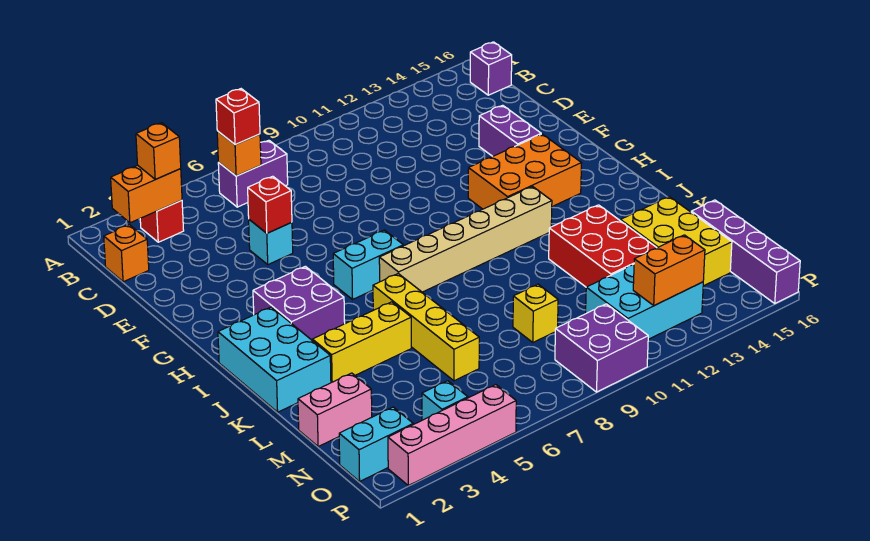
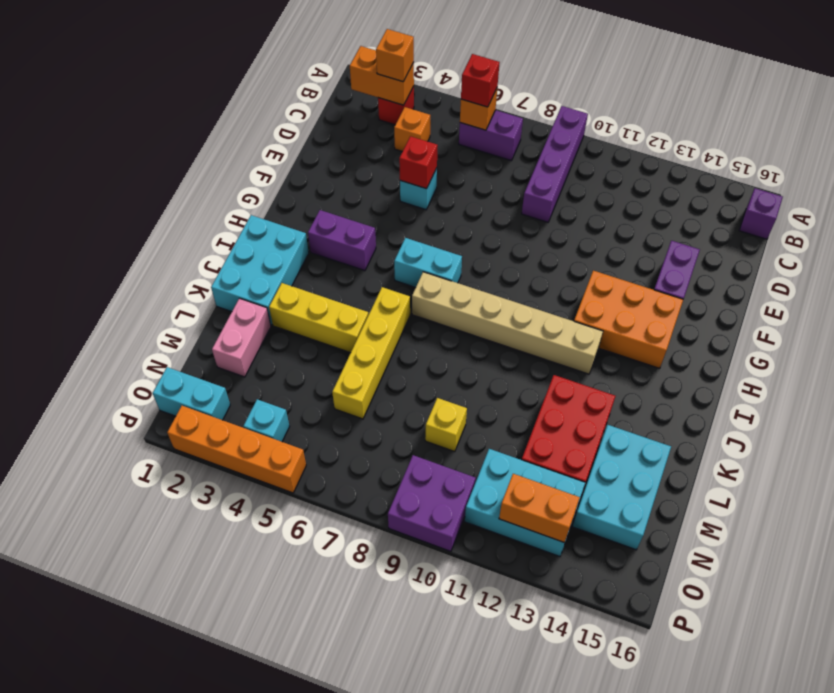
orange 1x1 brick [104,225,149,282] -> orange 1x1 brick moved to [394,107,430,151]
purple 2x2 brick [253,266,345,340] -> purple 1x2 brick [308,210,376,271]
yellow 2x3 brick [621,197,732,286] -> cyan 2x3 brick [573,425,671,550]
pink 1x2 brick [298,373,372,447] -> pink 1x2 brick turned to [212,298,271,377]
purple 1x4 brick [691,200,800,303] -> purple 1x4 brick moved to [522,106,588,222]
pink 1x4 brick [388,385,516,485] -> orange 1x4 brick [167,406,306,493]

